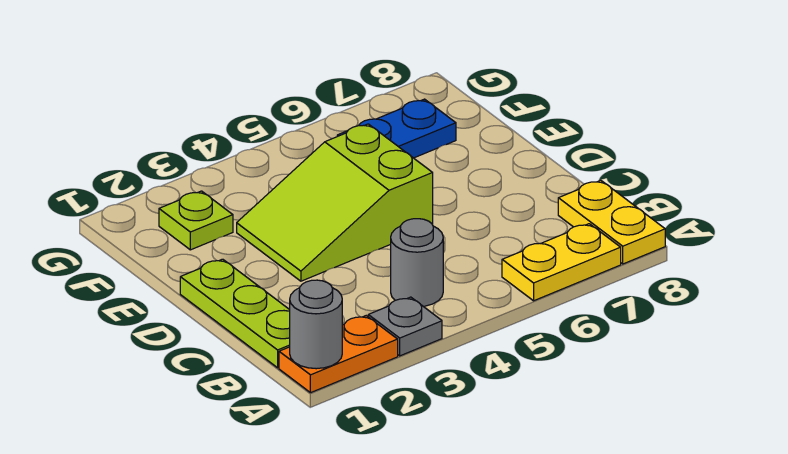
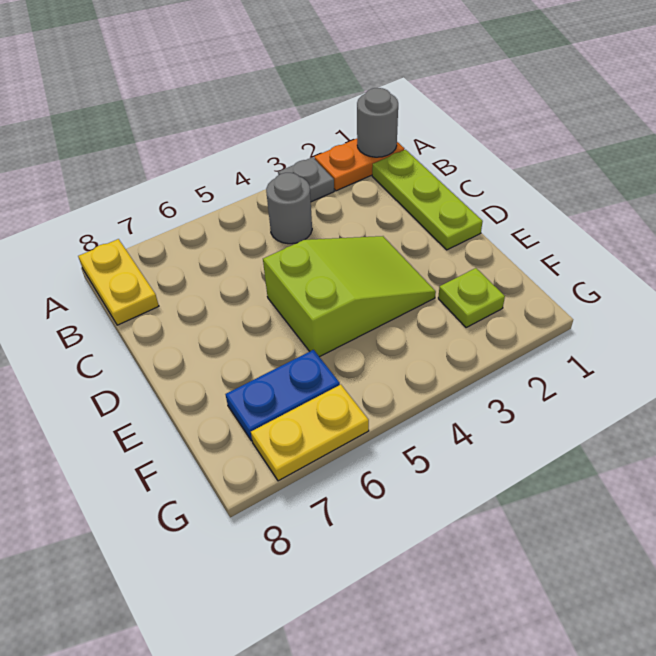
yellow 1x2 plate [502,224,621,301] -> yellow 1x2 plate moved to [251,385,369,481]

